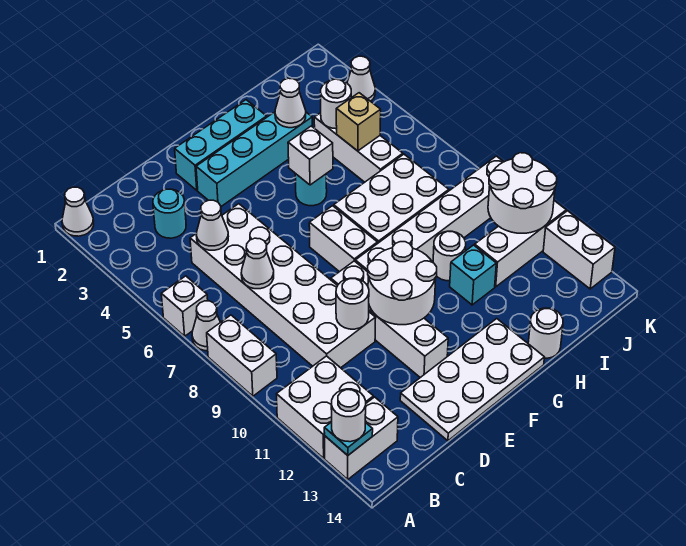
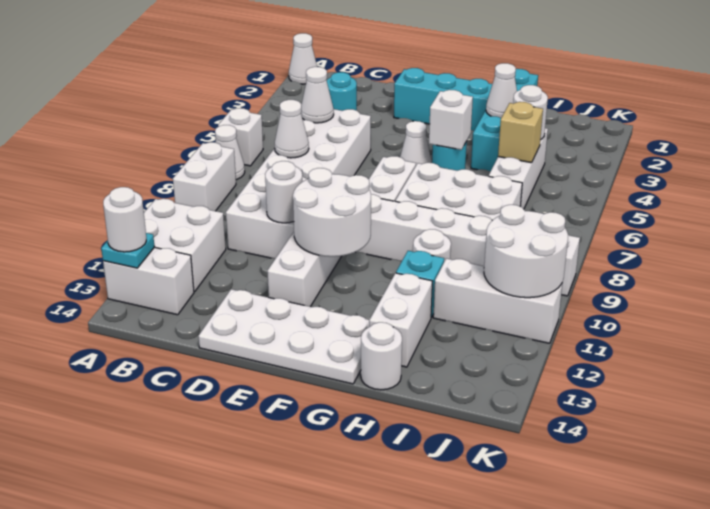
cyan 1x4 brick [196,112,312,206] -> cyan 1x4 brick turned to [471,69,538,172]
white 1x1 cone [347,56,375,101] -> white 1x1 cone moved to [400,121,432,165]
white 1x2 brick [543,211,615,289] -> white 1x2 brick moved to [369,273,433,367]

